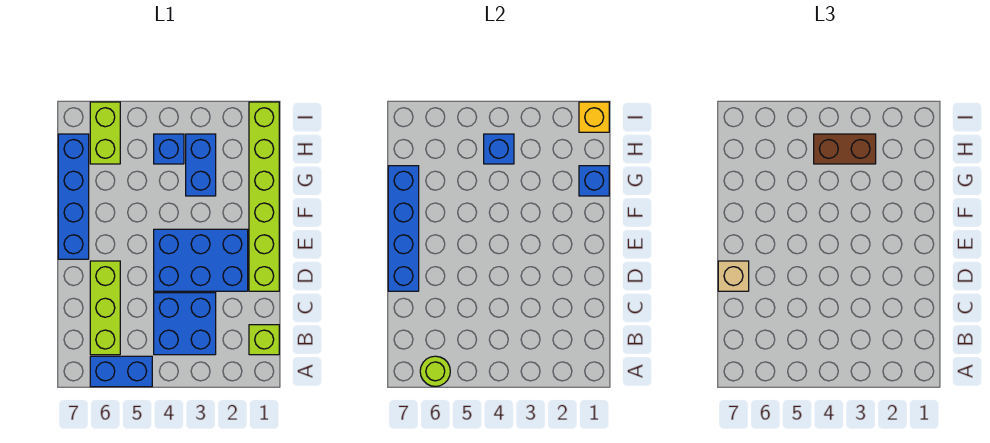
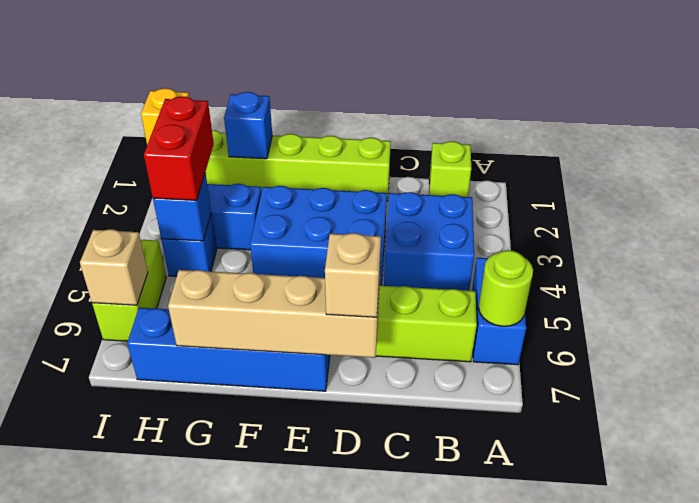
blue 2x3 brick [154,229,248,291] -> blue 2x3 brick turned to [250,186,387,286]
blue 1x4 brick [388,166,419,291] -> tan 1x4 brick [168,270,379,358]
brown 1x2 brick [814,134,876,164] -> red 1x2 brick [144,97,214,200]
lime 1x2 brick [90,102,120,164] -> lime 1x2 brick turned to [92,240,166,341]
none -> tan 1x1 brick [80,229,148,305]

